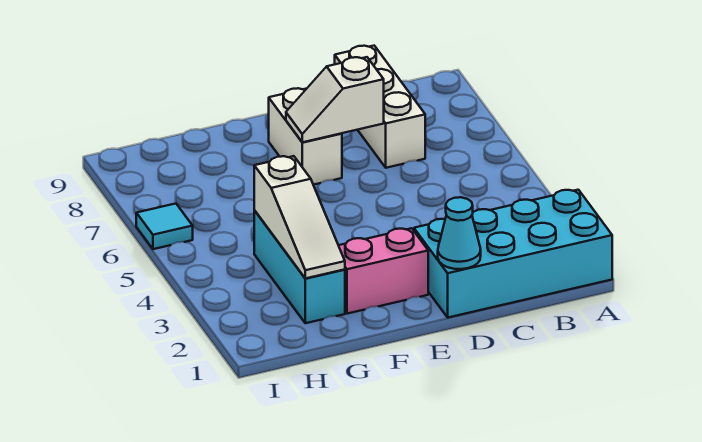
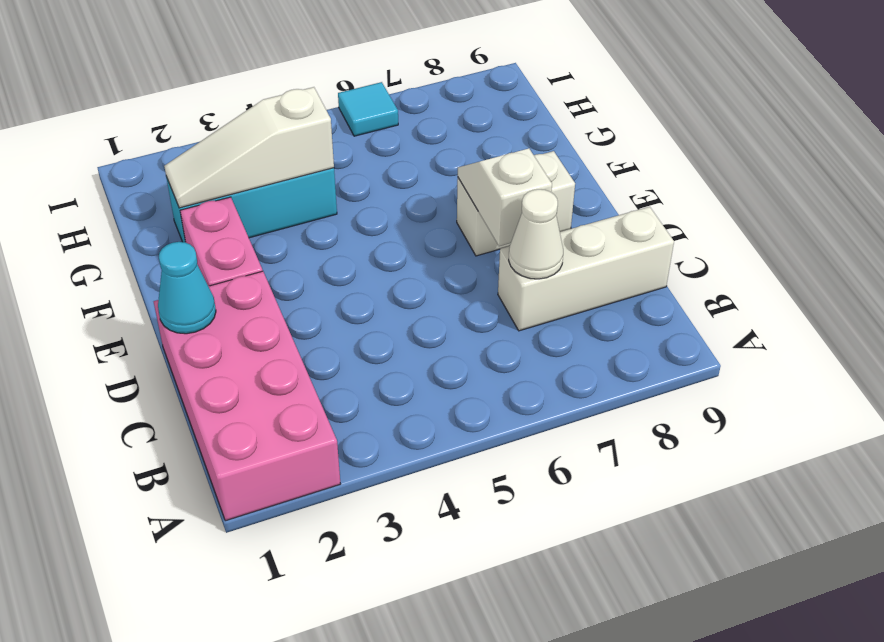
cyan 2x4 brick [414,190,612,318] -> pink 2x4 brick [154,271,340,521]
none -> white 1x1 cone [509,189,563,279]

